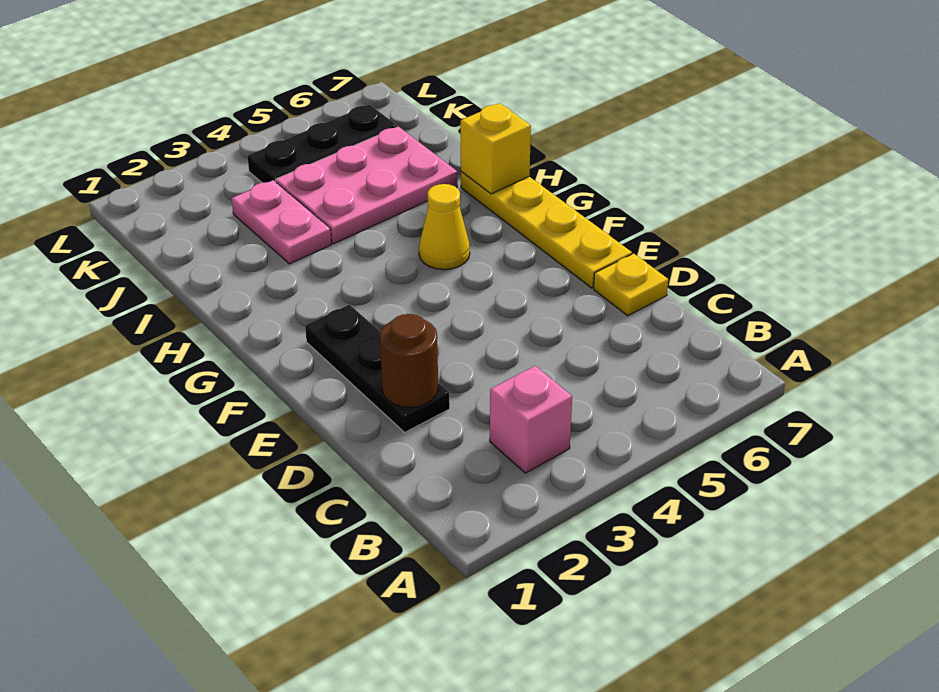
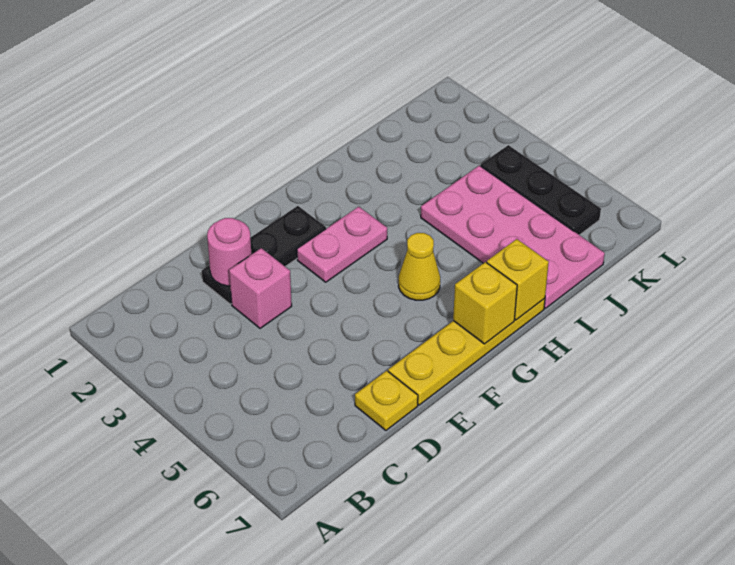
pink 1x1 brick [490,366,572,473] -> pink 1x1 brick moved to [229,248,292,328]
brown 1x1 round brick [380,314,438,407] -> pink 1x1 round brick [207,218,251,286]
none -> yellow 1x1 brick [453,262,517,344]
pink 1x2 plate [232,180,331,264] -> pink 1x2 plate moved to [297,207,387,282]
pink 2x3 plate [275,126,457,244] -> pink 2x4 plate [421,165,605,308]

